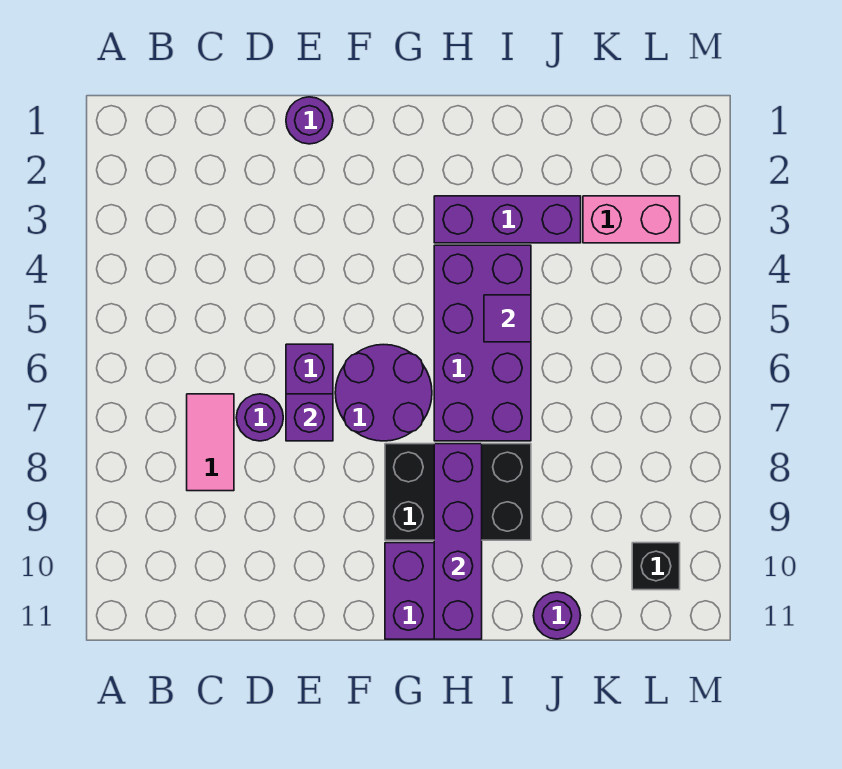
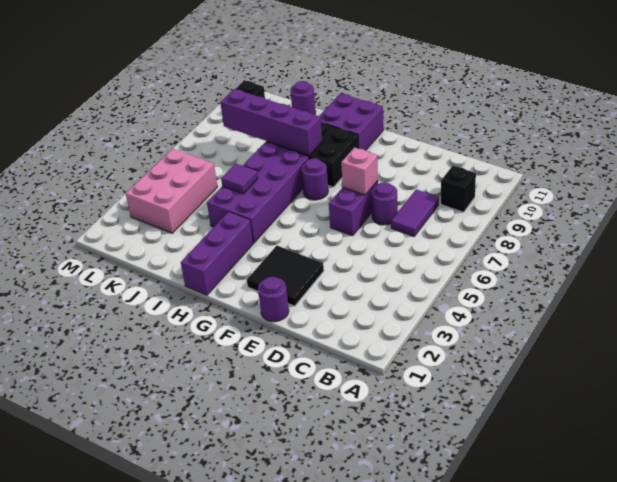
none -> black 1x1 brick [441,166,476,212]
pink 1x2 tile [187,394,234,491] -> purple 1x2 tile [391,189,439,236]
none -> black 2x2 tile [247,246,324,306]
purple 1x1 brick [286,394,333,441] -> pink 1x1 brick [341,147,378,195]
purple 2x2 round brick [335,345,432,441] -> purple 1x1 round brick [301,158,328,200]
purple 1x3 brick [434,196,581,243] -> purple 1x3 brick turned to [181,212,254,295]
purple 1x4 brick [434,444,482,639] -> purple 1x4 brick turned to [220,89,322,155]
pink 1x2 brick [583,196,680,243] -> pink 2x3 brick [126,149,217,233]

